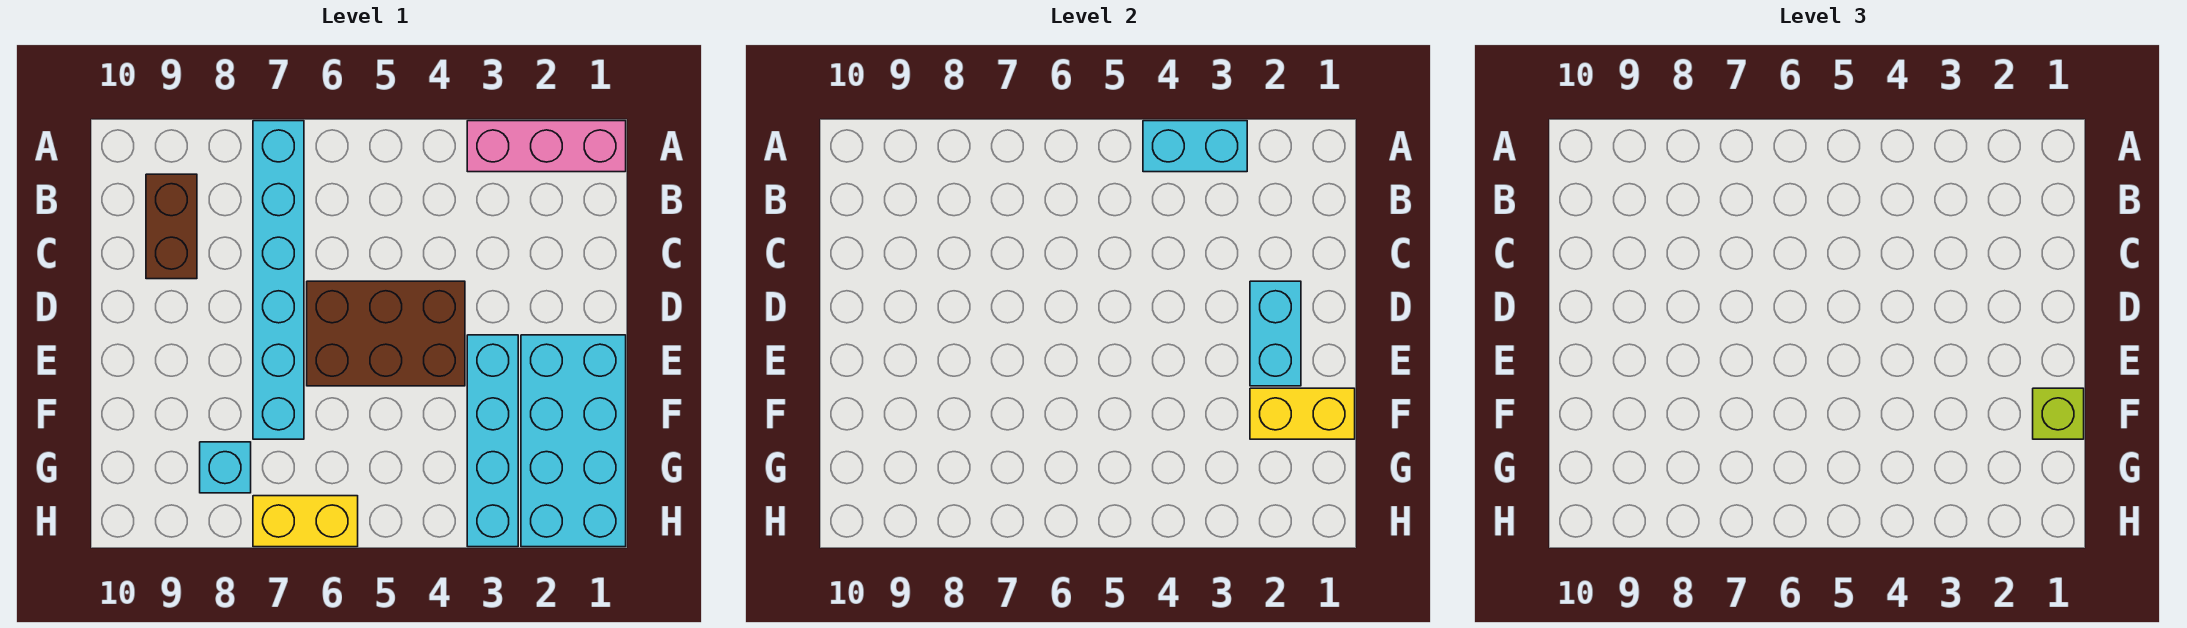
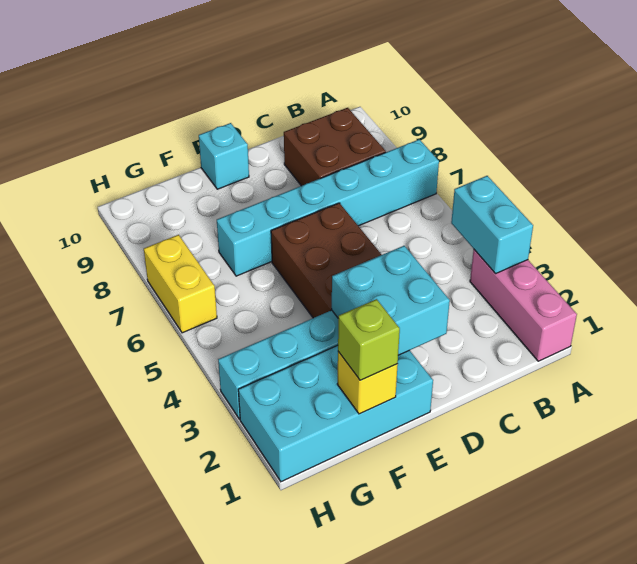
brown 1x2 brick [146,174,197,279] -> brown 2x2 brick [284,108,386,186]
cyan 1x2 brick [1250,281,1301,386] -> cyan 2x2 brick [332,246,450,355]
yellow 1x2 brick [1250,388,1355,439] -> yellow 1x1 brick [337,352,398,414]
cyan 1x1 brick [200,442,251,493] -> cyan 1x1 brick moved to [199,123,249,189]

